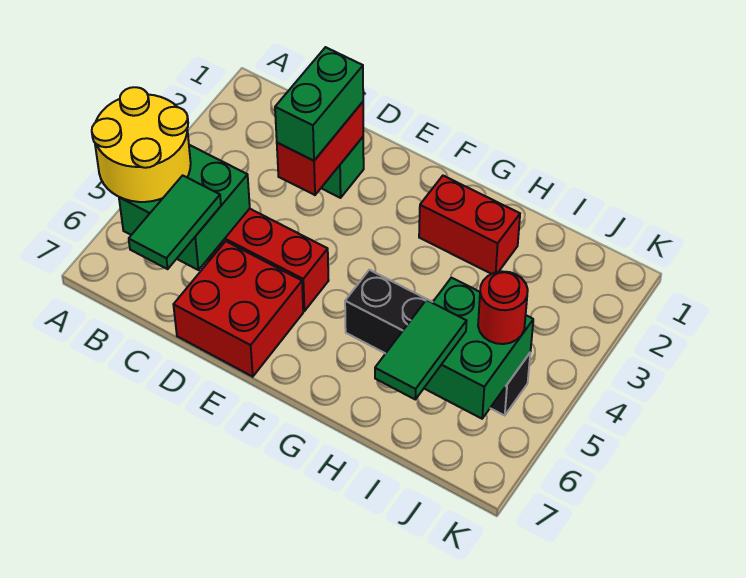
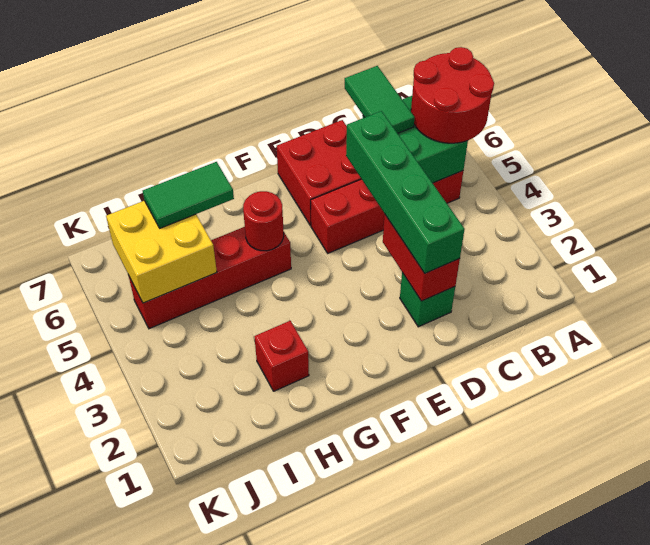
yellow 2x2 round brick [92,87,191,202] -> red 2x2 round brick [411,47,494,143]
green 1x2 brick [275,47,363,161] -> green 1x4 brick [346,111,465,273]
red 1x2 brick [419,176,520,274] -> red 1x1 brick [254,321,309,391]
black 1x4 brick [345,270,530,415] -> red 1x4 brick [129,227,291,329]
green 2x2 brick [424,278,533,419] -> yellow 2x2 brick [106,201,217,303]
green 1x2 tile [375,300,467,399] -> green 1x2 tile turned to [143,162,234,228]
red 1x1 round brick [478,271,528,344] -> red 1x1 round brick moved to [243,191,284,251]

